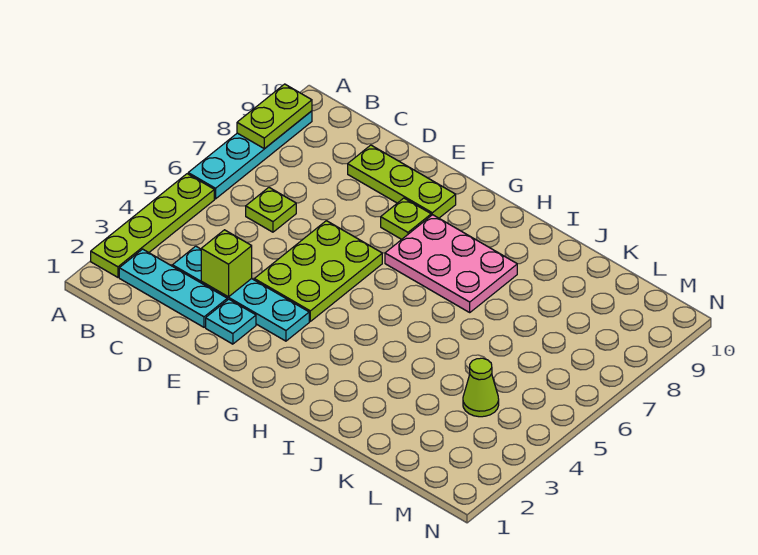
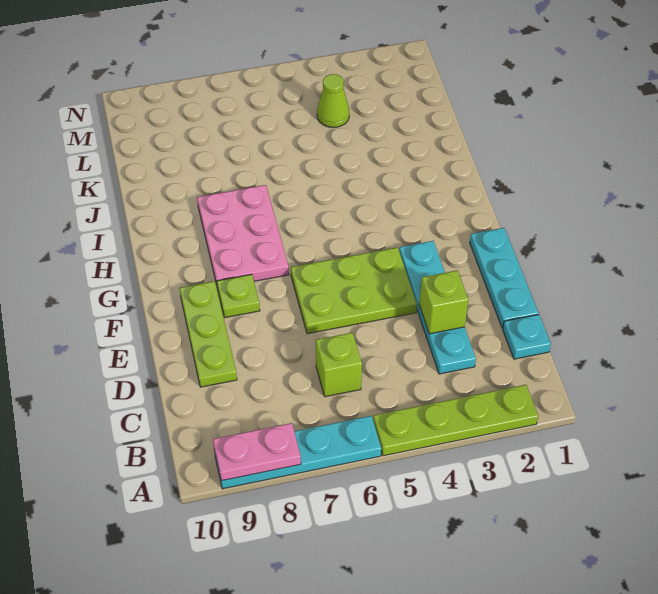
lime 1x2 plate [237,84,312,149] -> pink 1x2 plate [213,423,301,481]
cyan 1x3 plate [119,249,227,327] -> cyan 1x3 plate moved to [470,228,538,328]
lime 1x1 plate [246,188,296,232] -> lime 1x1 brick [316,333,362,397]
cyan 1x1 plate [206,299,256,344] -> cyan 1x1 plate moved to [503,314,551,359]

